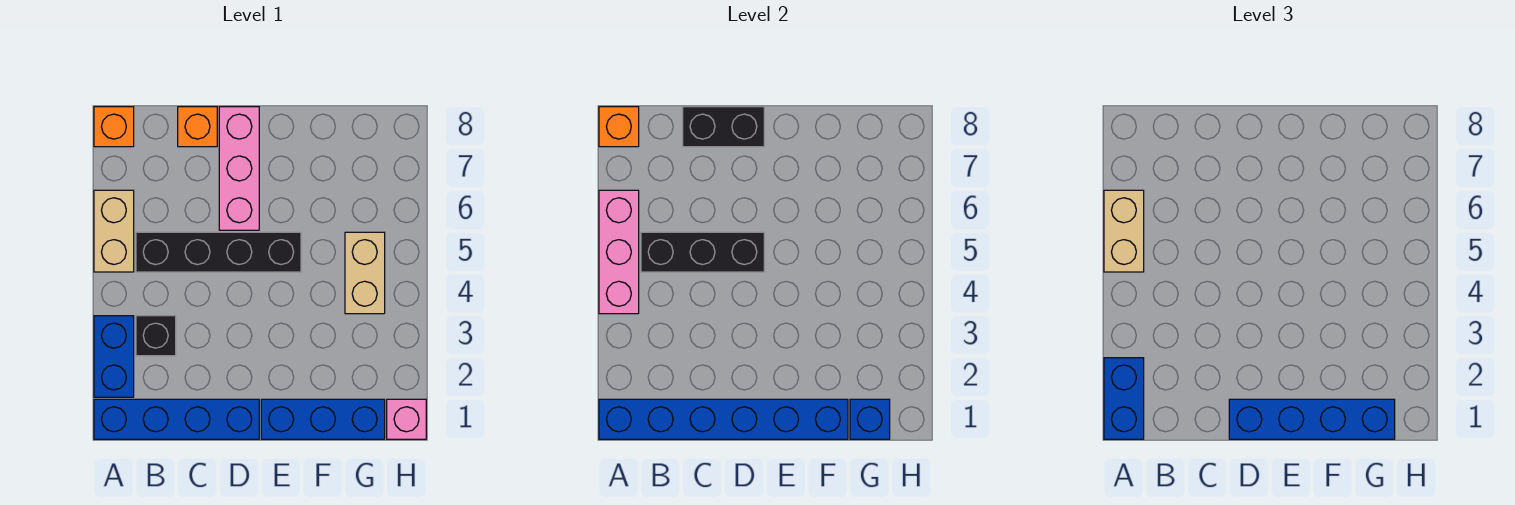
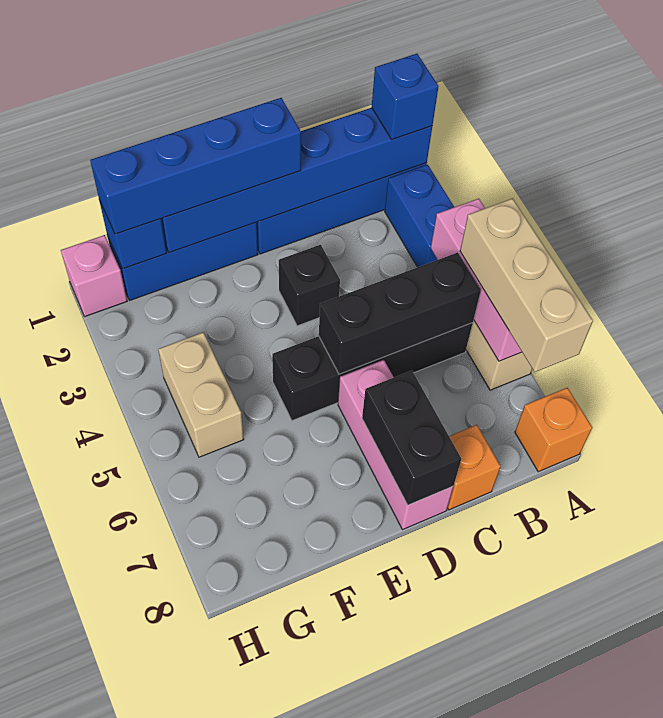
blue 1x2 brick [1104,358,1144,439] -> blue 1x1 brick [372,54,439,139]
tan 1x2 brick [1104,190,1144,272] -> tan 1x3 brick [460,198,593,372]
orange 1x1 brick [599,107,639,147] -> none
black 1x1 brick [136,316,176,356] -> black 1x1 brick moved to [279,245,340,326]
black 1x2 brick [683,107,764,147] -> black 1x2 brick turned to [362,371,461,505]

